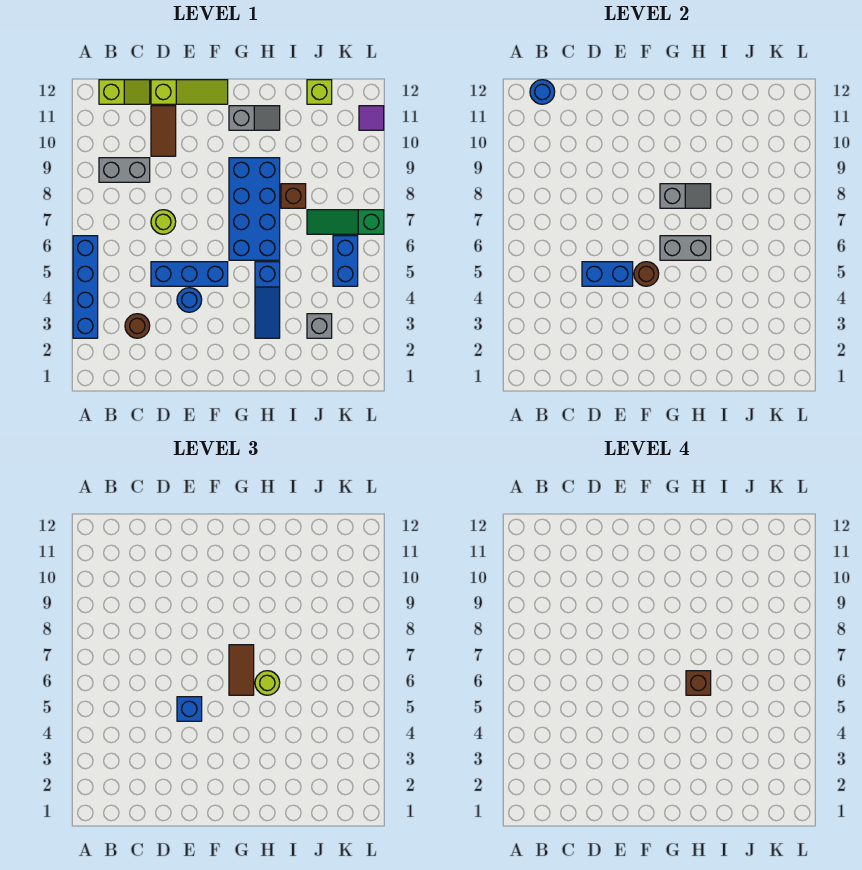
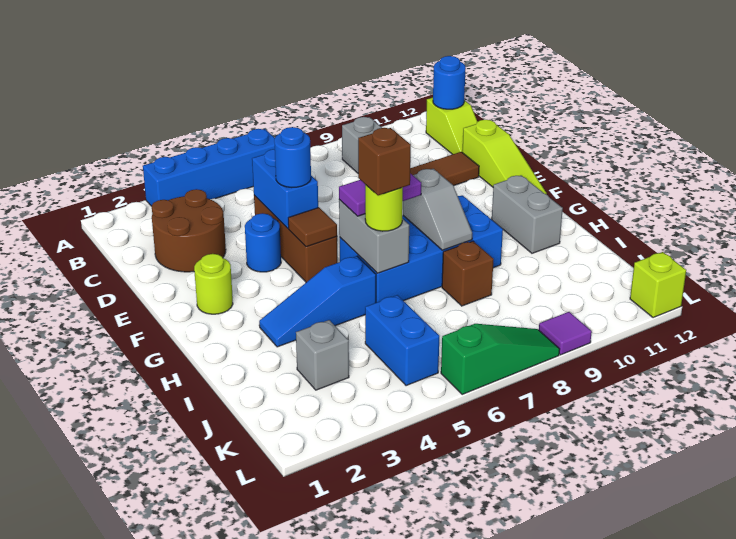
brown 1x1 round brick [125,314,150,338] -> brown 2x2 round brick [152,189,226,272]
blue 1x3 brick [151,262,228,286] -> brown 1x3 brick [254,195,337,282]
lime 1x1 round brick [151,210,176,234] -> lime 1x1 round brick moved to [194,254,233,314]
blue 1x1 brick [177,697,202,721] -> blue 1x1 round brick [274,127,311,187]
brown 1x1 round brick [634,262,659,286] -> brown 1x1 tile [288,207,337,247]
brown 1x2 tile [229,645,254,695] -> purple 1x2 tile [339,173,421,216]
grey 1x2 slope [229,106,280,130] -> grey 1x2 brick [492,175,563,253]
green 1x3 slope [307,210,384,234] -> green 1x3 slope turned to [441,324,560,394]
lime 1x1 brick [307,80,332,104] -> lime 1x1 brick moved to [630,252,686,318]
blue 1x2 brick [333,236,358,286] -> blue 1x2 brick turned to [365,295,439,386]
purple 1x1 tile [359,106,384,130] -> purple 1x1 tile moved to [539,312,592,355]

